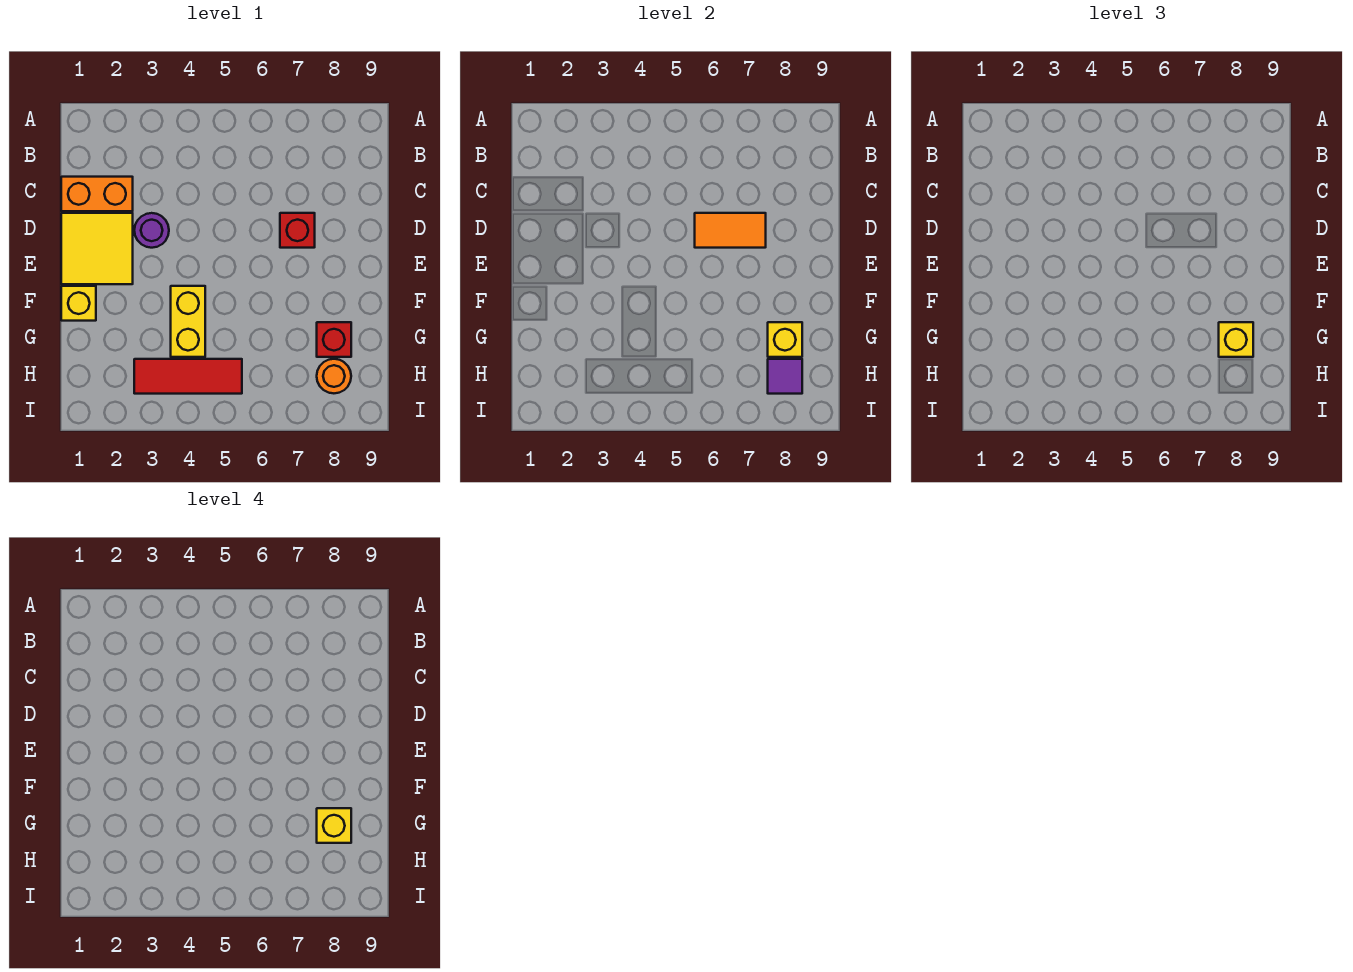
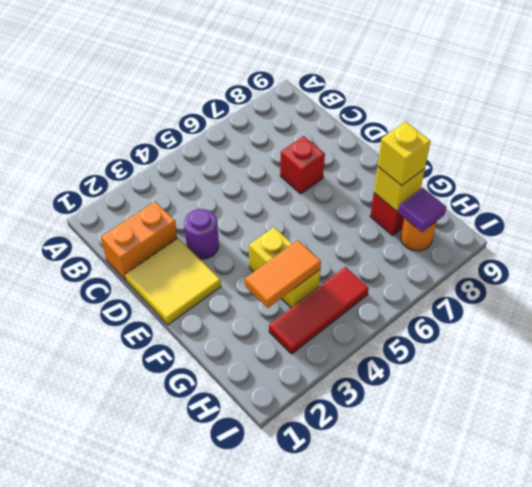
orange 1x2 tile [695,213,766,248] -> orange 1x2 tile moved to [245,240,321,308]
yellow 1x1 brick [61,286,96,321] -> none
yellow 1x1 brick [317,808,351,843] -> none

